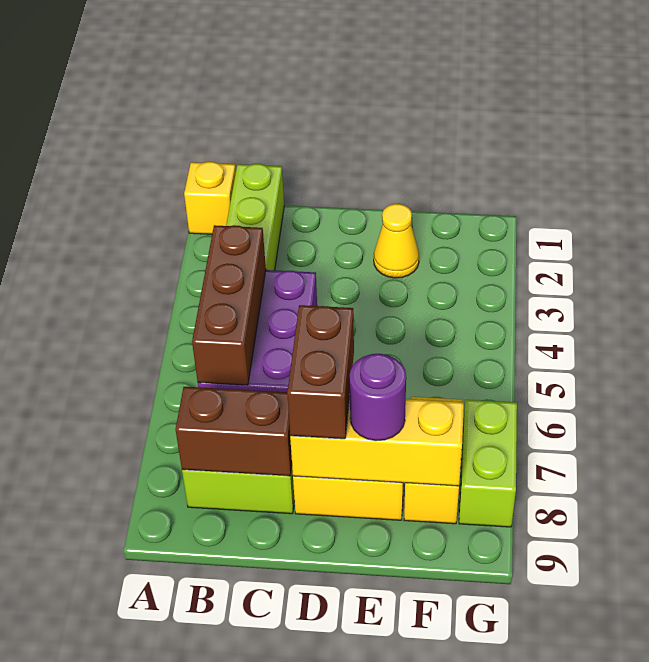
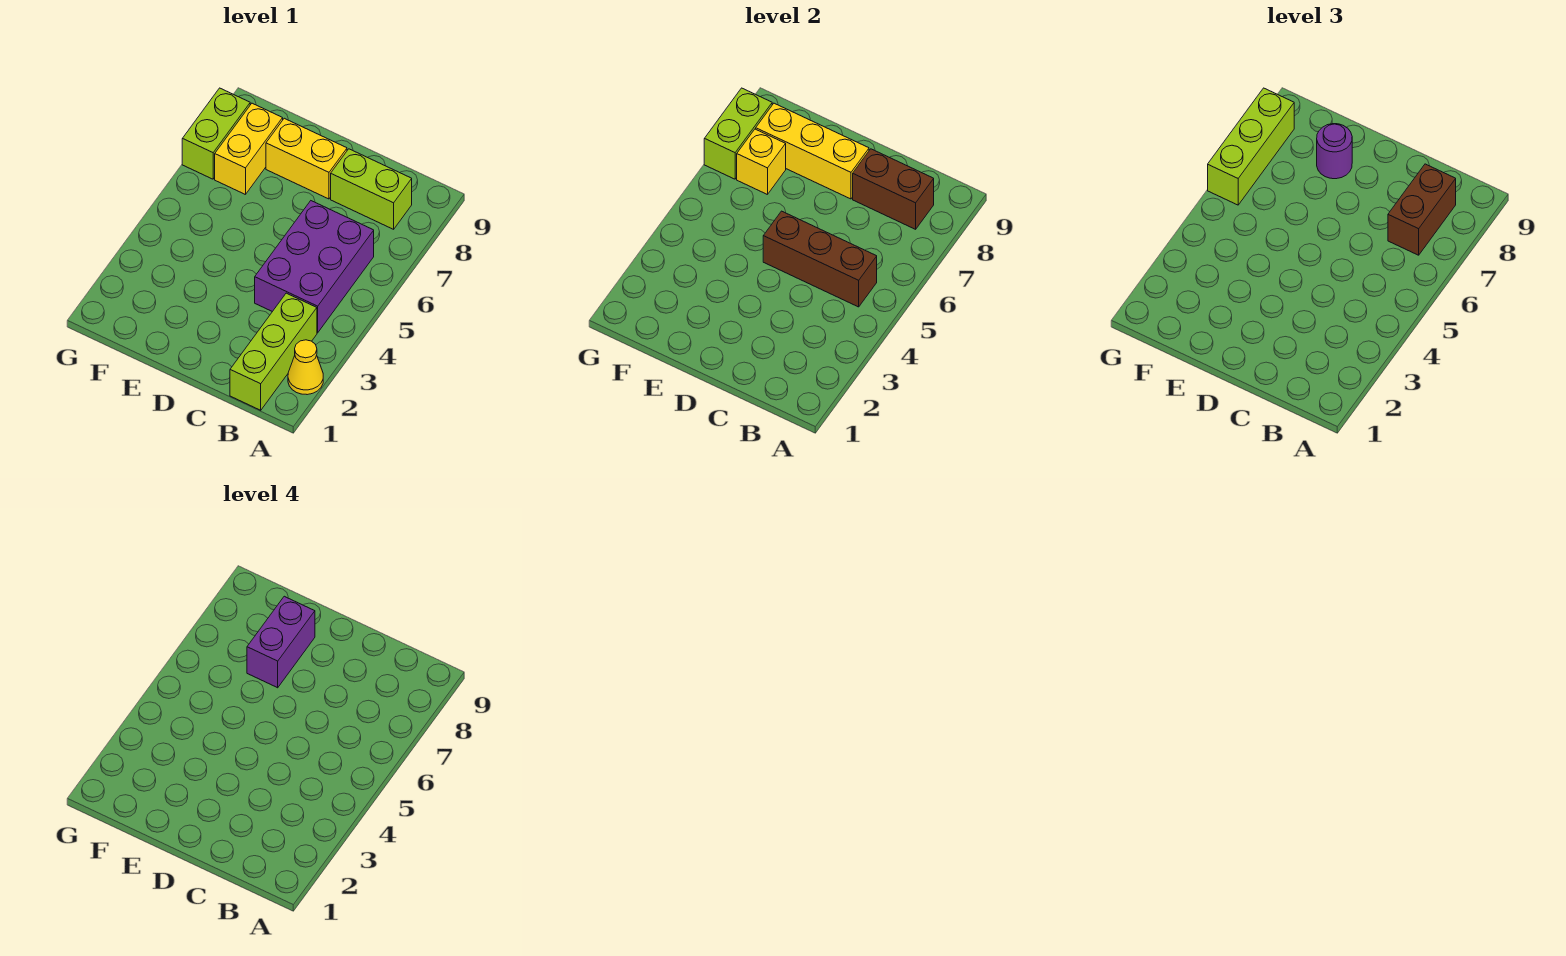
yellow 1x1 brick [184,162,236,234] -> yellow 1x1 brick moved to [737,129,786,195]
brown 1x3 brick [192,225,266,385] -> brown 1x3 brick turned to [763,211,877,307]
brown 1x2 brick [287,305,354,439] -> brown 1x2 brick moved to [1388,164,1456,255]
yellow 1x1 cone [374,204,419,278] -> yellow 1x1 cone moved to [288,340,323,395]
none -> purple 1x2 brick [247,596,315,688]
none -> lime 1x3 brick [1208,88,1294,205]
none -> lime 1x2 brick [704,88,772,179]

